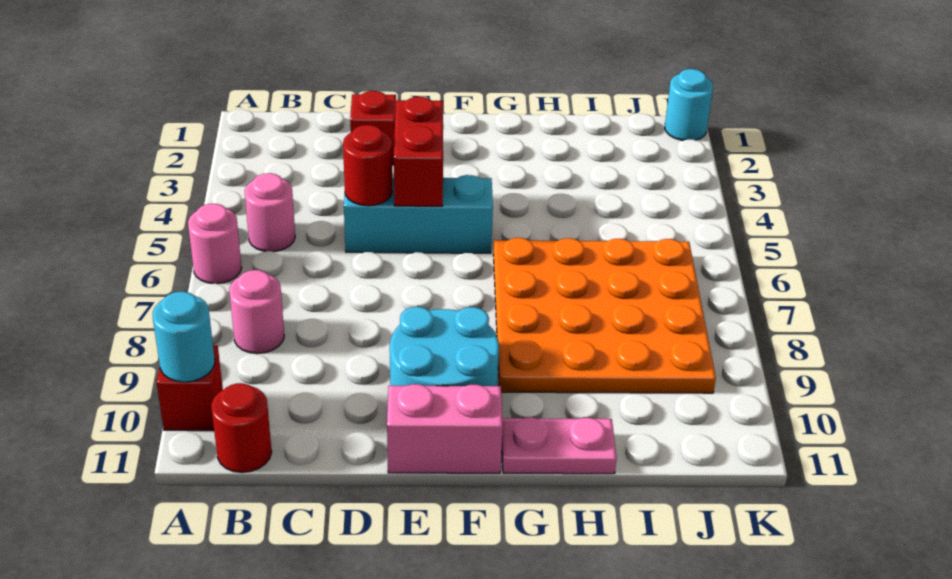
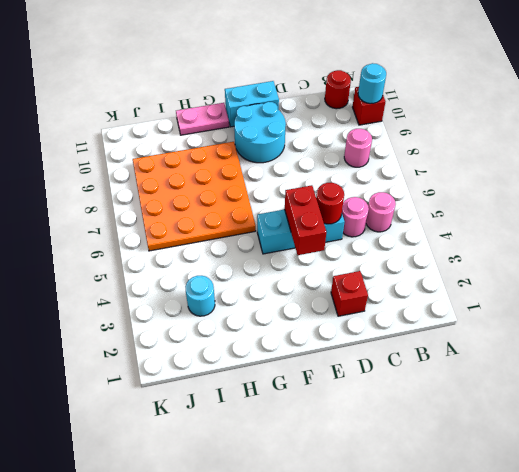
pink 1x1 round brick [188,204,242,284] -> pink 1x1 round brick moved to [342,197,369,237]
pink 1x2 brick [387,384,503,473] -> cyan 1x2 brick [225,81,279,127]
cyan 1x1 round brick [665,69,713,141] -> cyan 1x1 round brick moved to [185,276,215,316]

